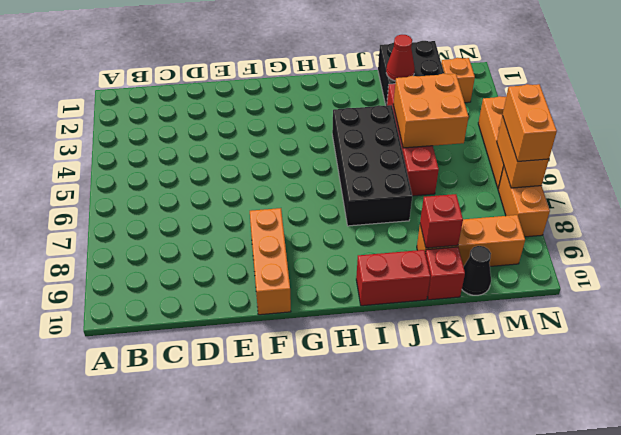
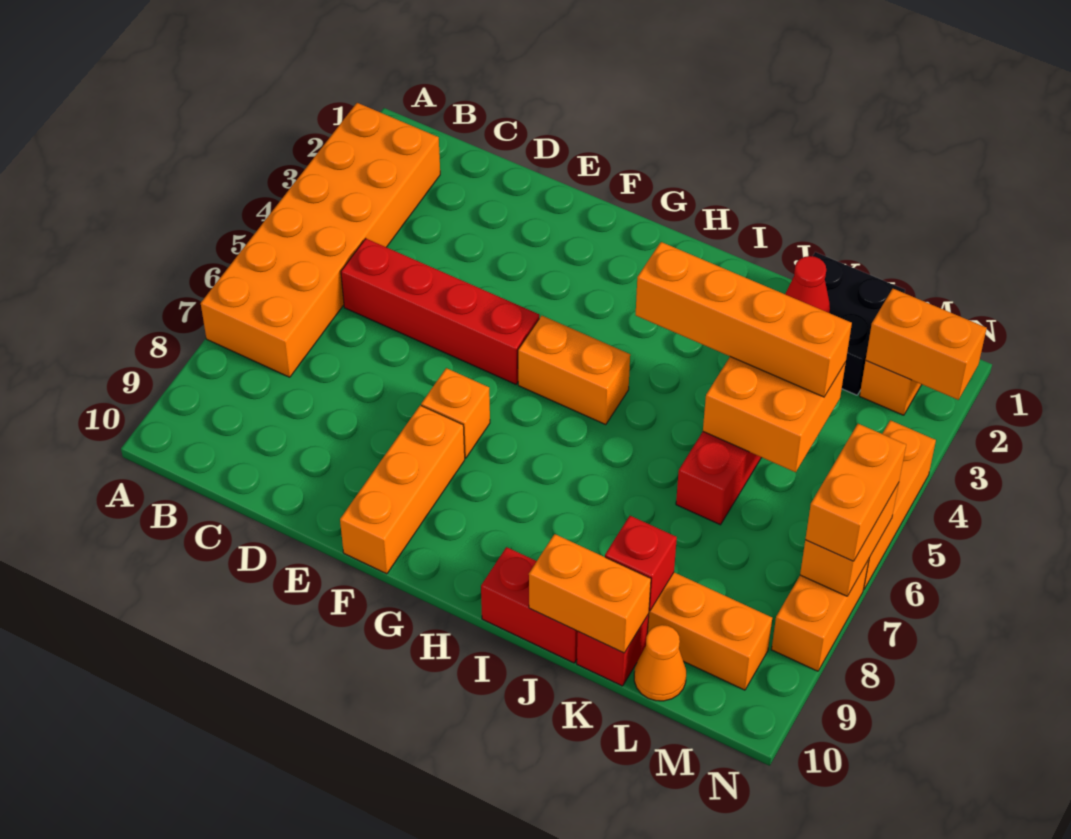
none -> orange 2x6 brick [201,103,440,377]
none -> red 1x4 brick [341,239,540,384]
none -> orange 1x1 brick [421,368,490,458]
none -> orange 1x2 brick [518,316,630,425]
black 2x4 brick [332,105,412,226] -> none
none -> orange 1x4 brick [636,242,852,397]
none -> orange 1x2 brick [529,534,651,653]
black 1x1 cone [462,246,491,295] -> orange 1x1 cone [634,625,686,701]
none -> orange 1x2 brick [866,289,987,400]

